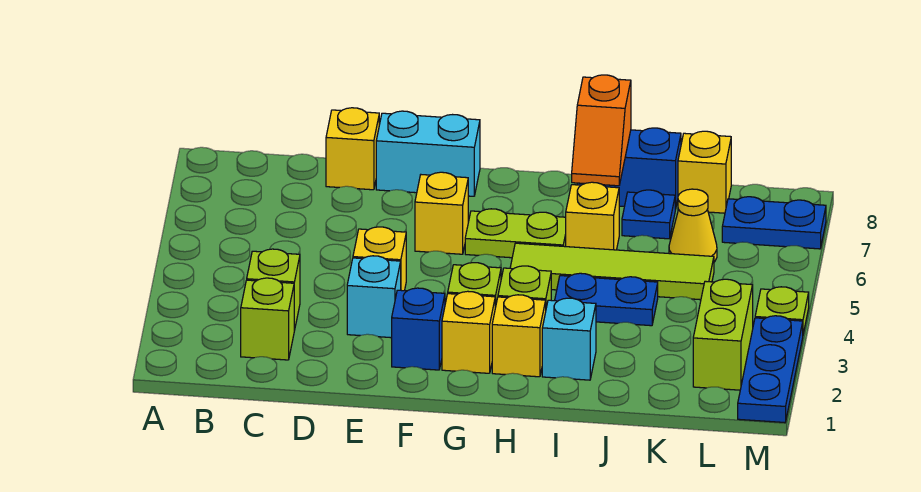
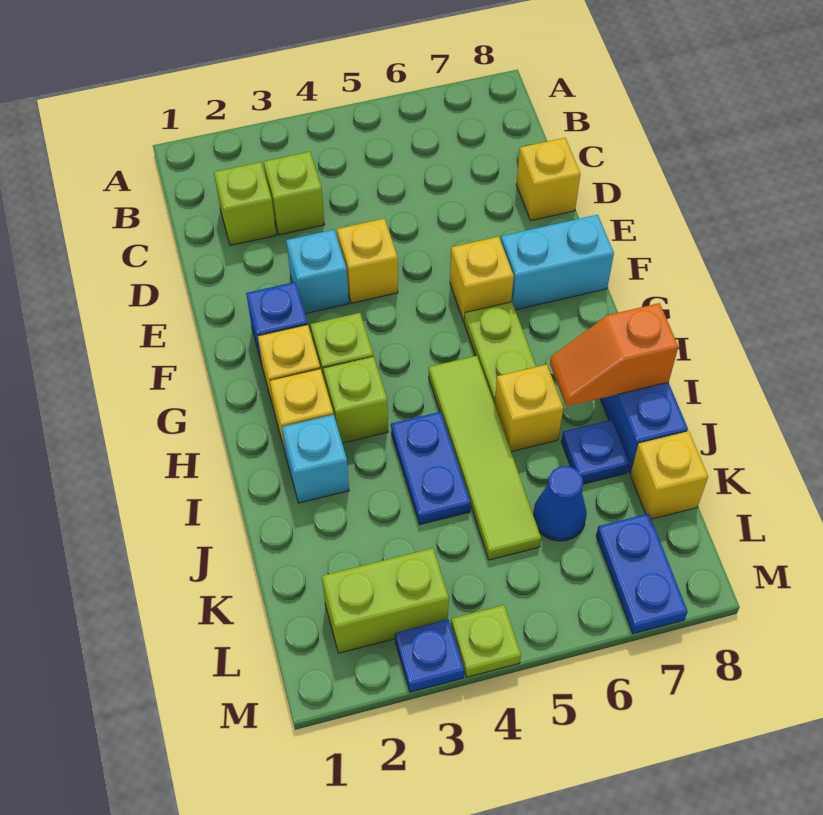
cyan 1x2 brick [376,111,480,196] -> cyan 1x2 brick turned to [501,215,614,310]
yellow 1x1 cone [669,189,717,262] -> blue 1x1 cone [533,466,587,541]
blue 1x3 plate [738,316,803,422] -> blue 1x1 plate [395,619,464,692]

